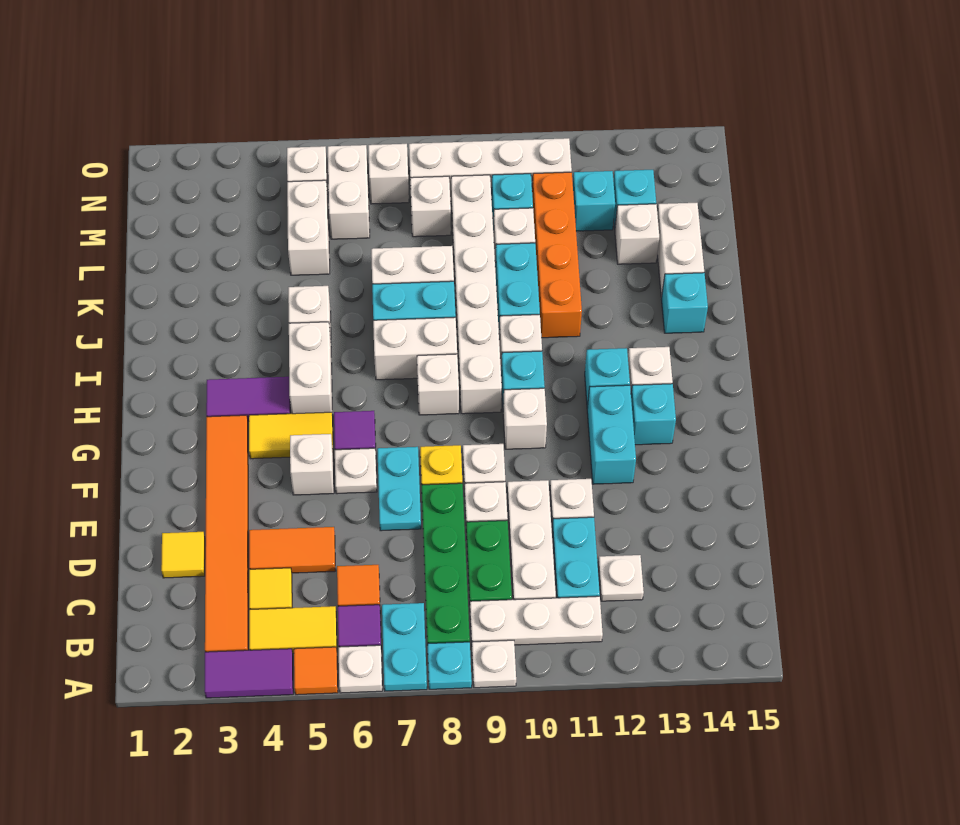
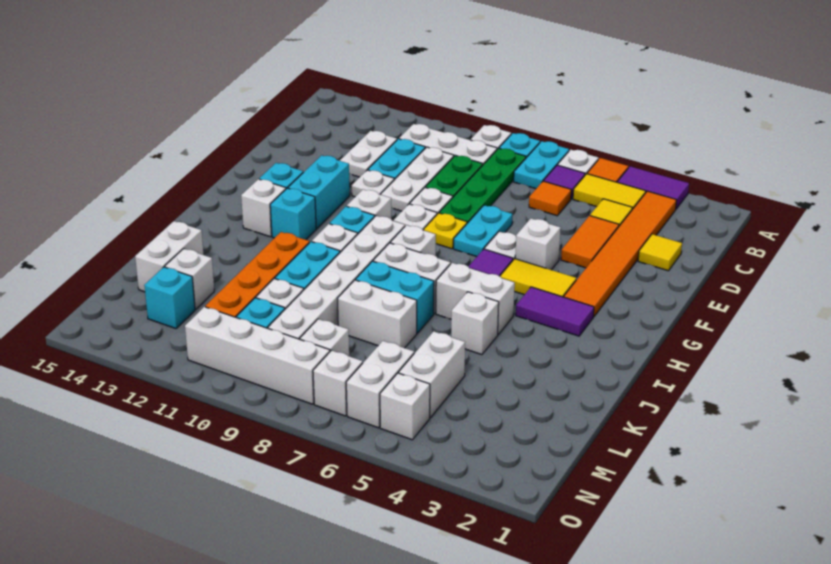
white 1x1 plate [598,555,644,601] -> white 1x2 plate [340,131,397,177]
orange 1x2 tile [249,527,335,573] -> orange 1x2 tile turned to [561,216,619,268]
white 1x2 brick [289,322,333,417] -> white 1x2 brick turned to [436,263,515,334]
cyan 1x1 brick [661,273,708,333] -> none
cyan 1x1 brick [573,171,615,231] -> none

